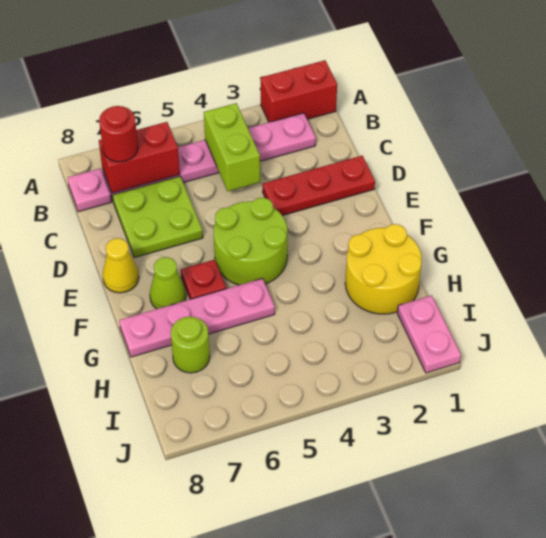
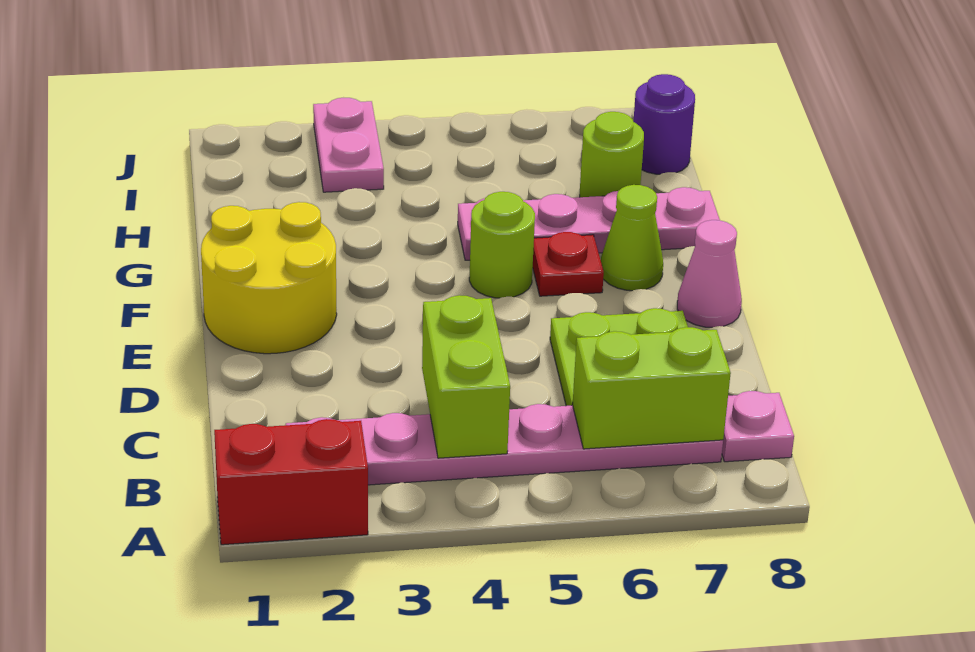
red 1x2 brick [99,122,180,193] -> lime 1x2 brick [573,327,731,449]
red 1x1 round brick [99,106,138,162] -> none
red 1x3 plate [262,156,375,216] -> none
lime 2x2 round brick [214,198,288,285] -> lime 1x1 round brick [469,192,535,298]
yellow 1x1 cone [103,238,139,293] -> pink 1x1 cone [677,220,742,327]
yellow 2x2 round brick [345,224,422,314] -> yellow 2x2 round brick moved to [201,202,337,354]
pink 1x2 plate [397,295,461,373] -> pink 1x2 plate moved to [313,98,384,192]
none -> purple 1x1 round brick [633,74,695,174]

